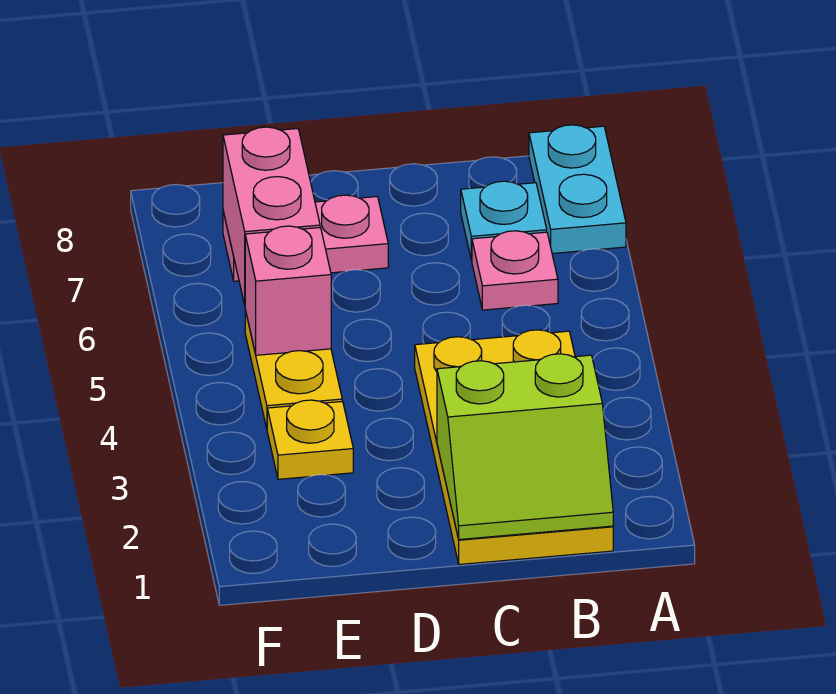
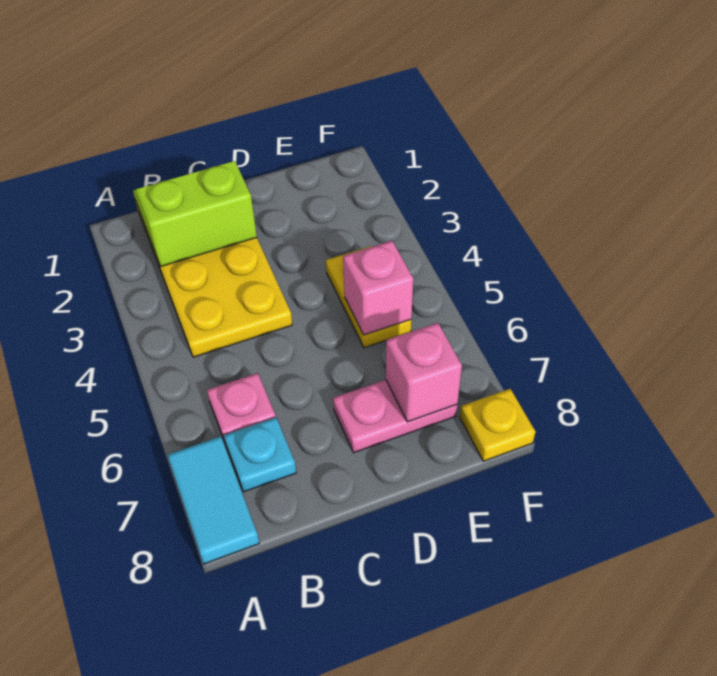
cyan 1x2 plate [529,125,626,254] -> cyan 1x2 tile [167,436,259,564]
yellow 1x1 plate [267,400,353,479] -> yellow 1x1 plate moved to [460,389,536,461]
pink 1x2 brick [223,127,320,305] -> pink 1x1 brick [386,323,462,422]

